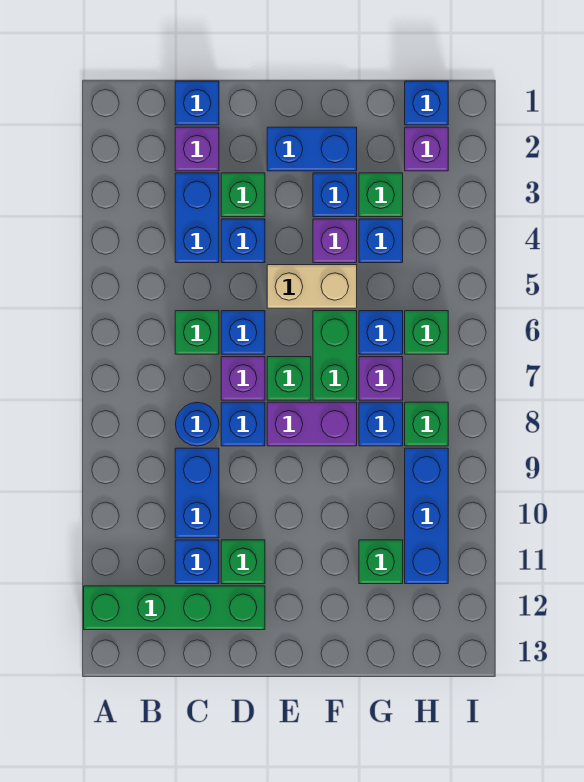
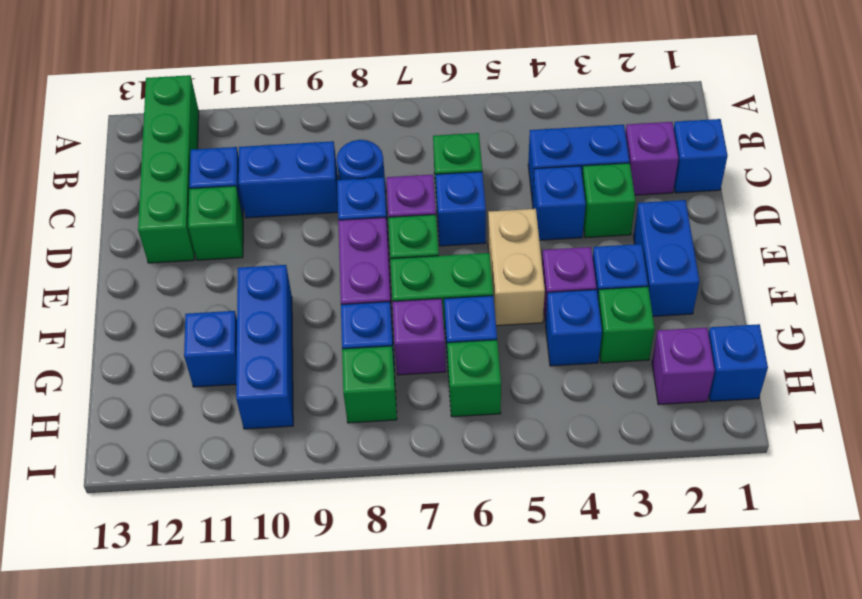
green 1x1 brick [359,540,403,584] -> blue 1x1 brick [184,311,237,387]
blue 1x3 brick [405,448,448,584] -> blue 1x3 brick turned to [236,265,293,429]

